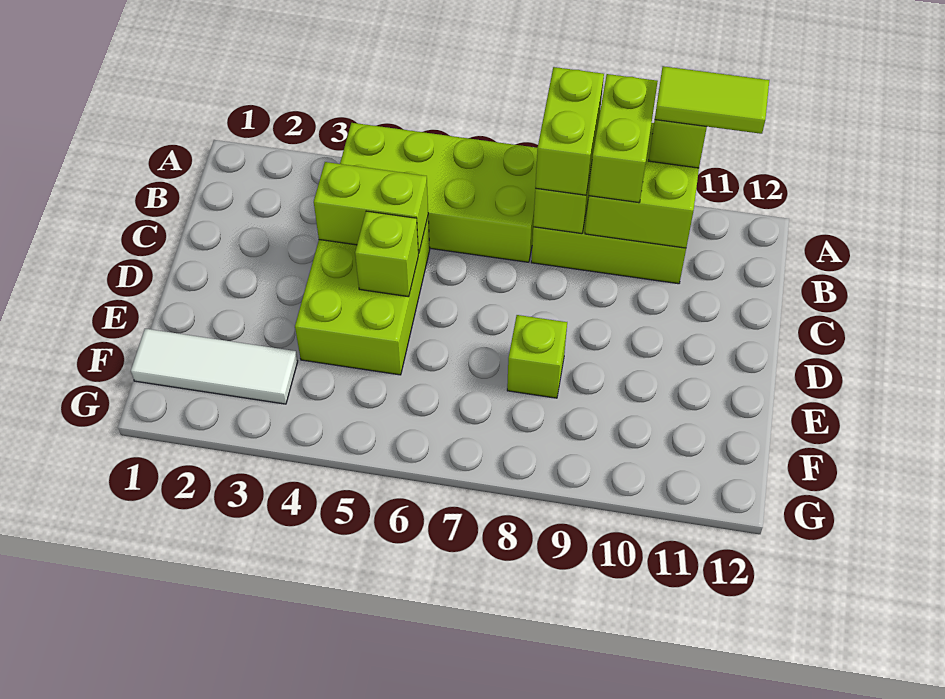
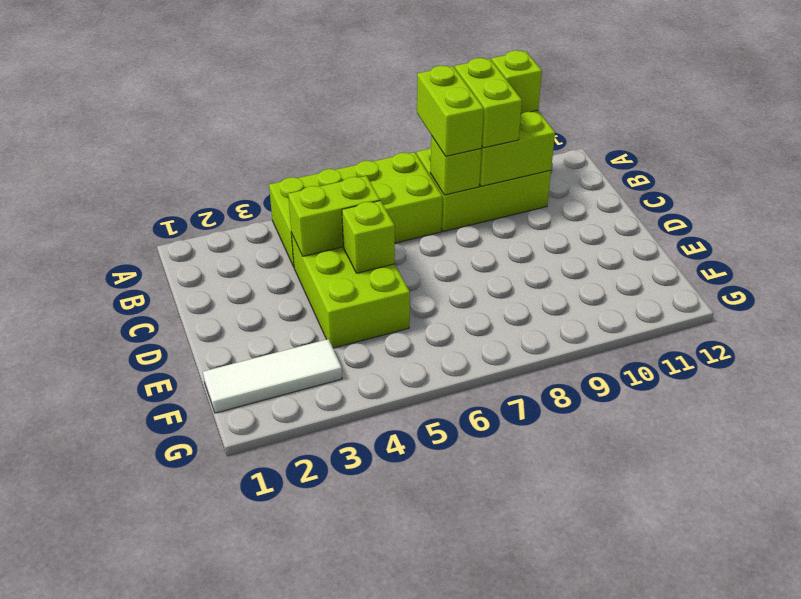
lime 1x2 tile [655,66,769,134] -> none
lime 1x1 brick [507,315,567,398] -> none

